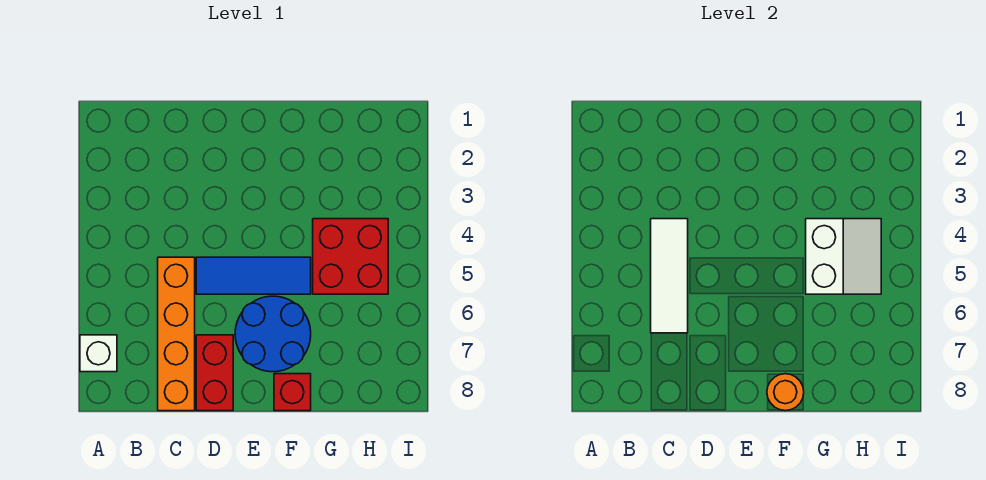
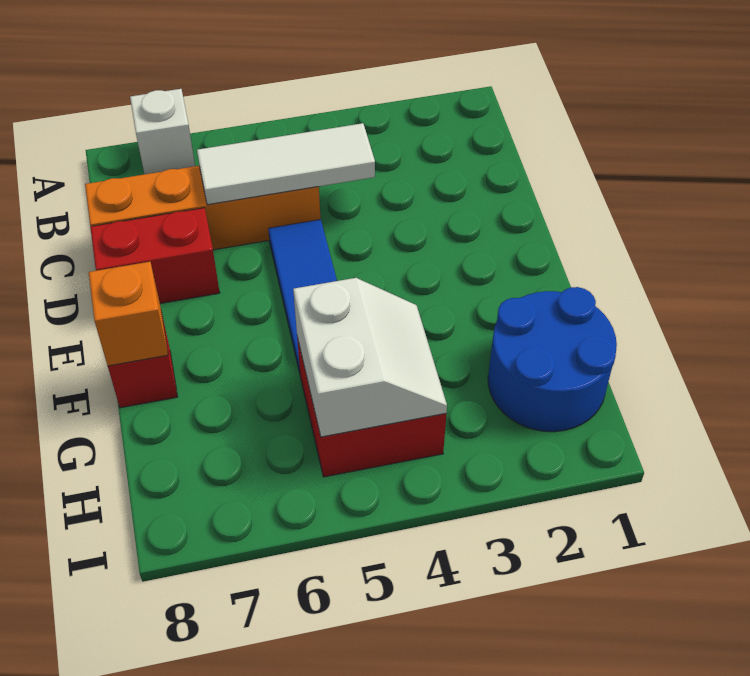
blue 2x2 round brick [235,296,311,372] -> blue 2x2 round brick moved to [488,287,617,432]
orange 1x1 round brick [767,374,804,411] -> orange 1x1 brick [89,262,168,366]
white 2x2 slope [806,219,881,294] -> white 2x2 slope turned to [293,278,447,437]

